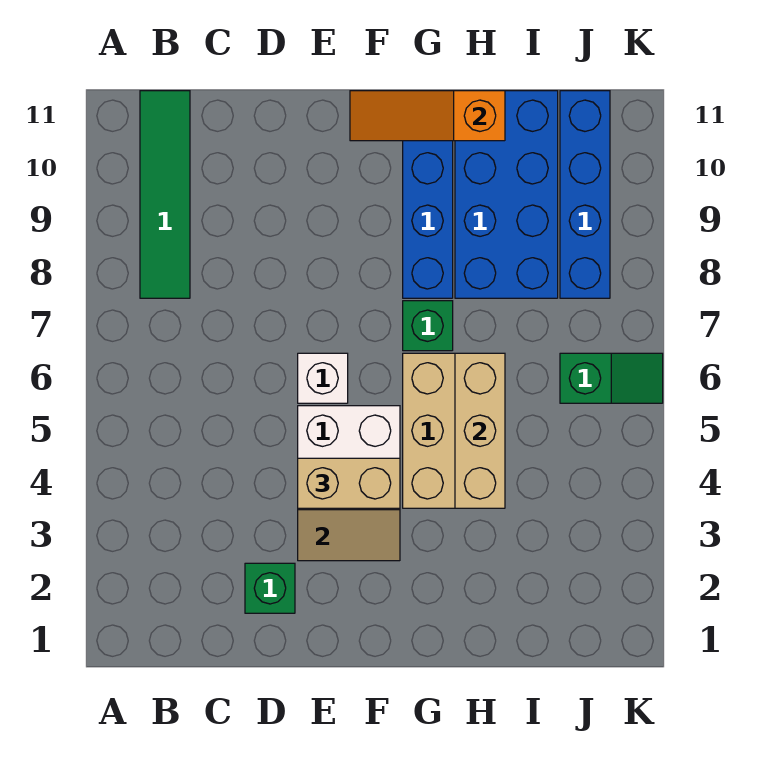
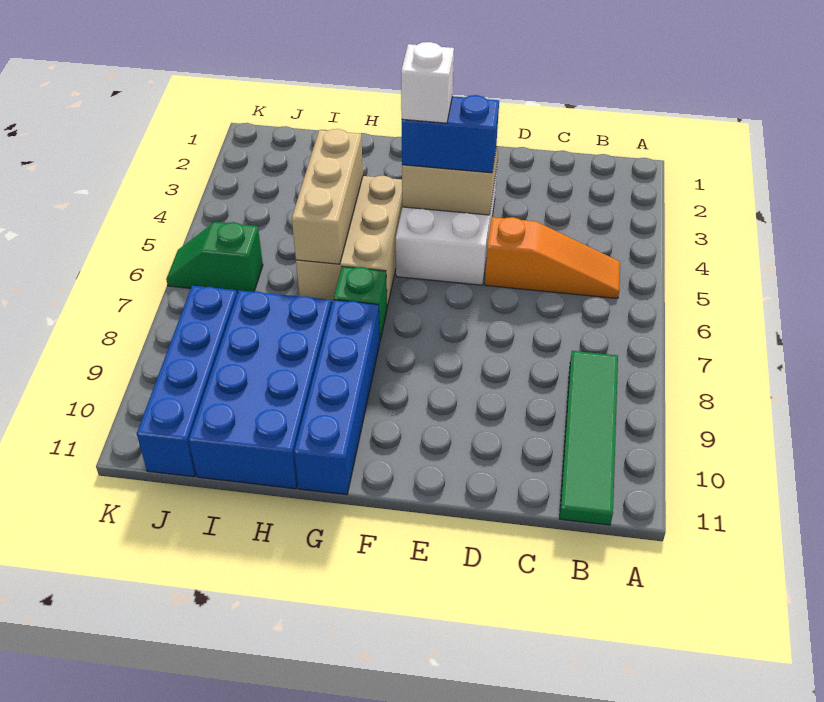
green 1x1 brick [245,563,295,613] -> none
tan 1x2 brick [298,458,400,508] -> blue 1x2 brick [402,95,499,173]
white 1x1 brick [298,353,348,403] -> white 1x1 brick moved to [401,42,454,123]
orange 1x3 slope [350,91,505,141] -> orange 1x3 slope moved to [485,217,620,299]

